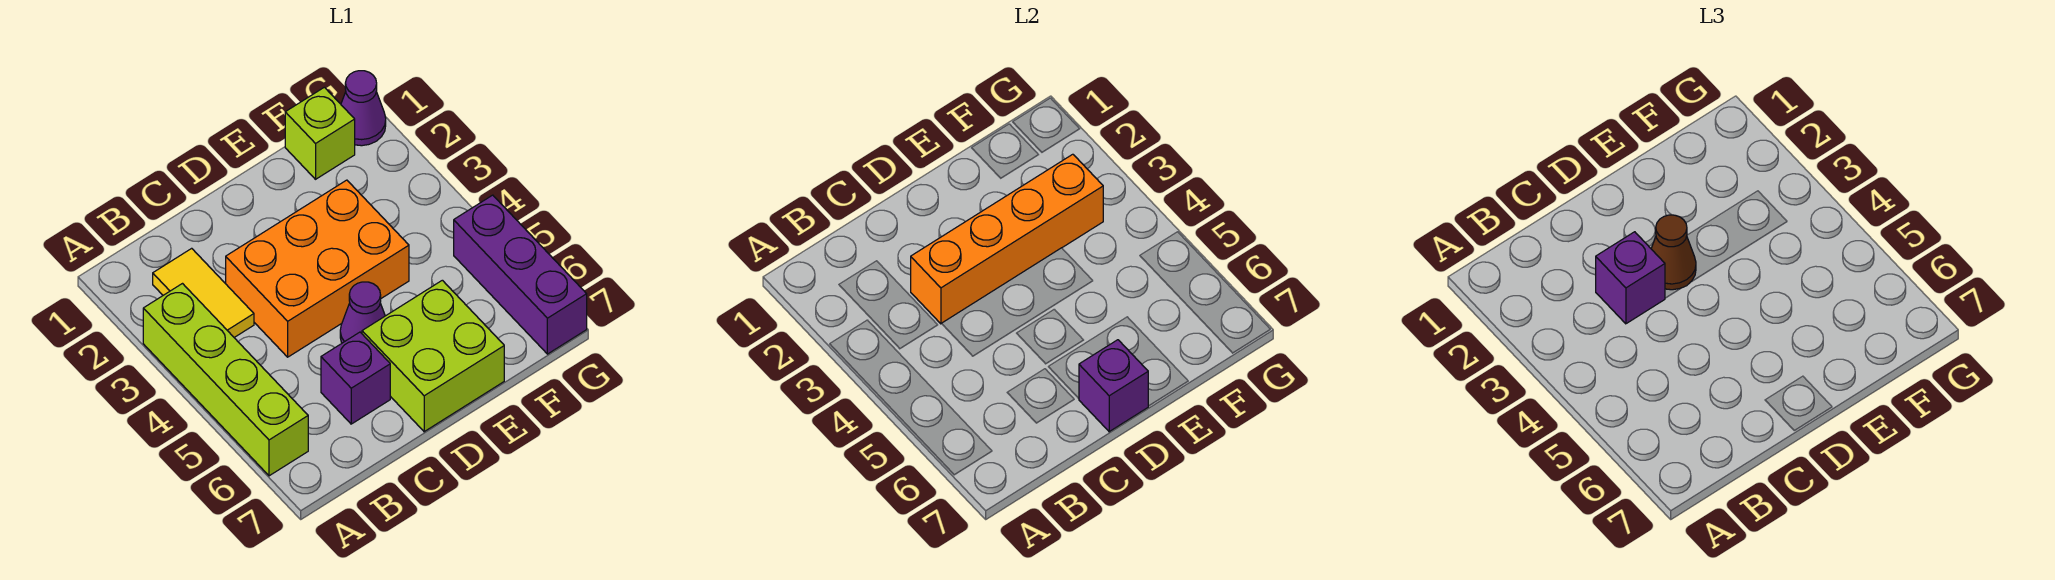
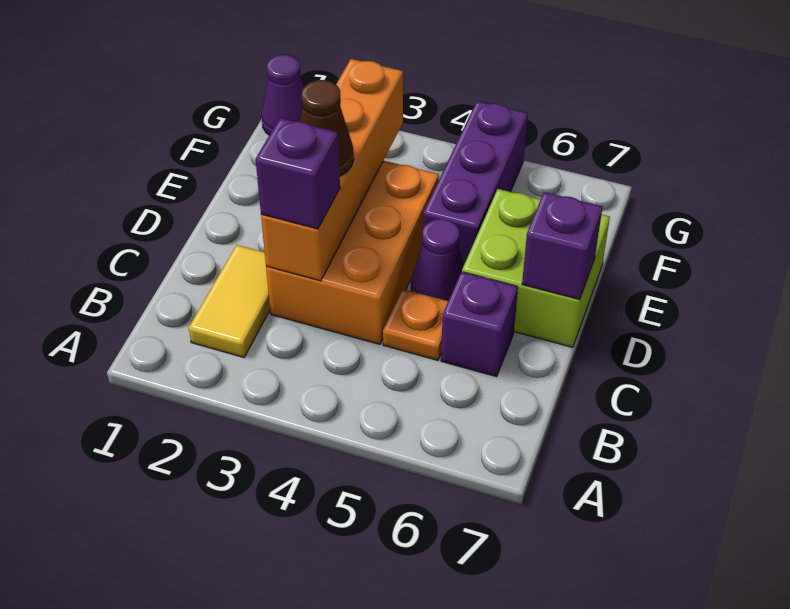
lime 1x4 brick [143,284,308,476] -> none
yellow 1x2 tile [153,248,254,337] -> yellow 1x2 tile turned to [189,245,270,357]
none -> orange 1x1 plate [383,289,448,360]
lime 1x1 brick [285,87,355,179] -> none
purple 1x3 brick [454,195,587,354] -> purple 1x3 brick turned to [423,101,528,265]

